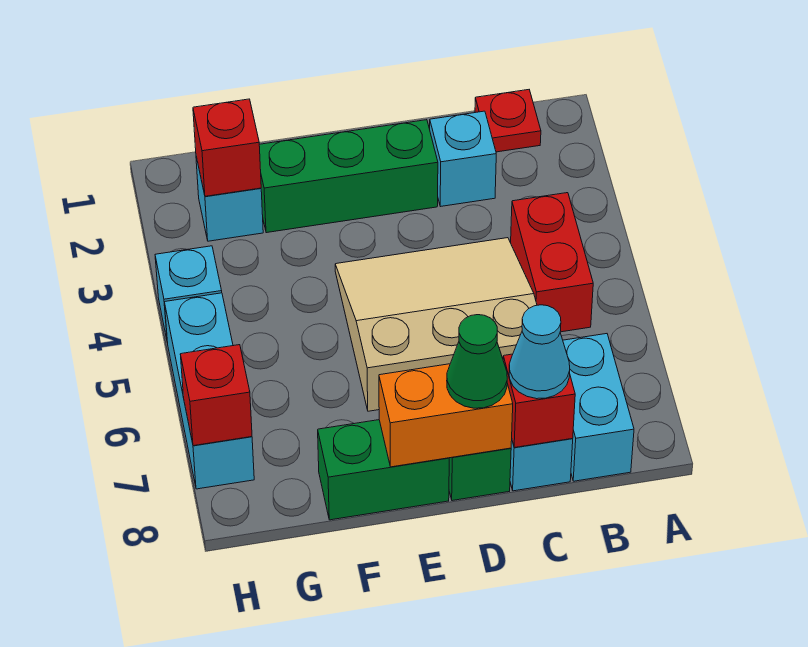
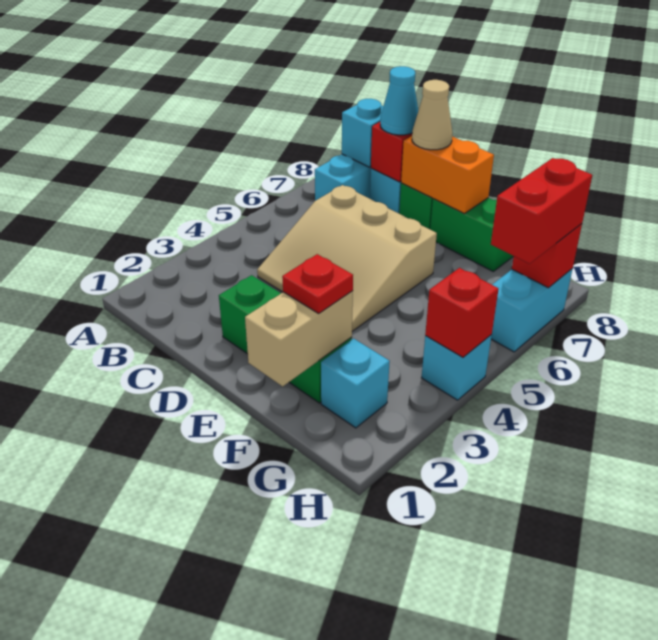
red 1x1 plate [475,90,541,152] -> red 1x1 plate moved to [282,254,353,313]
red 1x2 brick [511,193,593,332] -> red 1x2 brick moved to [491,158,592,264]
cyan 1x1 brick [430,111,496,207] -> cyan 1x1 brick moved to [342,99,383,167]
green 1x1 cone [447,315,507,408] -> tan 1x1 cone [412,80,453,150]
none -> tan 1x2 brick [245,291,353,386]
red 1x1 brick [193,99,261,196] -> red 1x1 brick moved to [425,268,498,357]
cyan 1x3 brick [164,293,254,489] -> cyan 1x2 brick [491,269,572,352]

